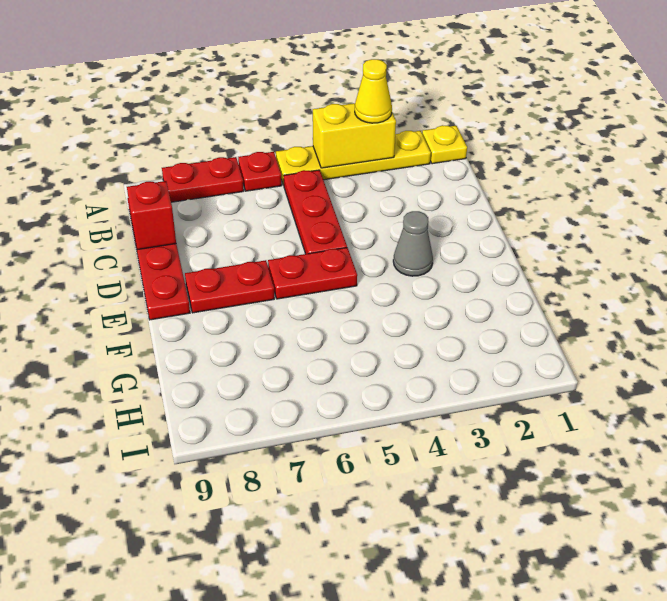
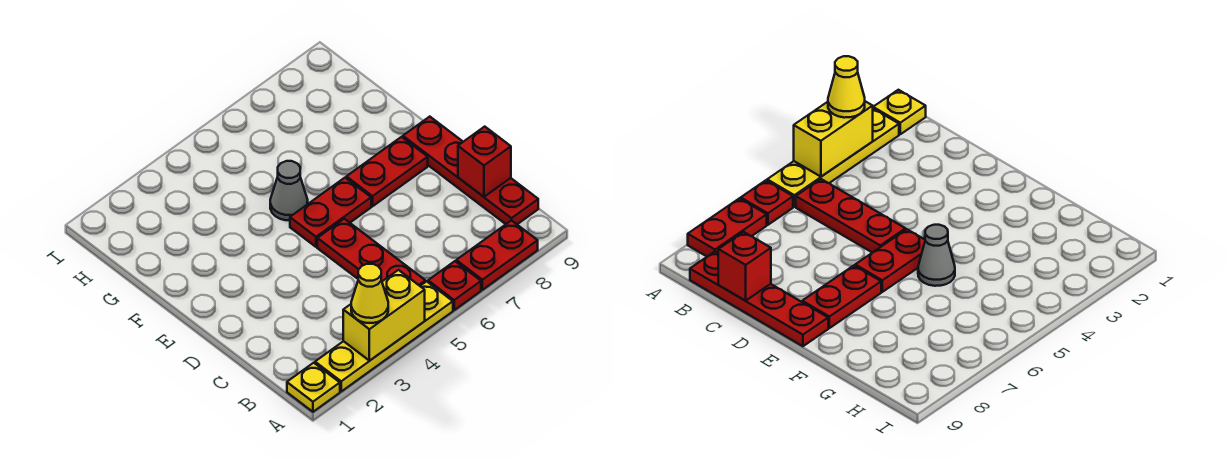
grey 1x1 cone [393,211,433,276] -> grey 1x1 cone moved to [270,161,308,220]

